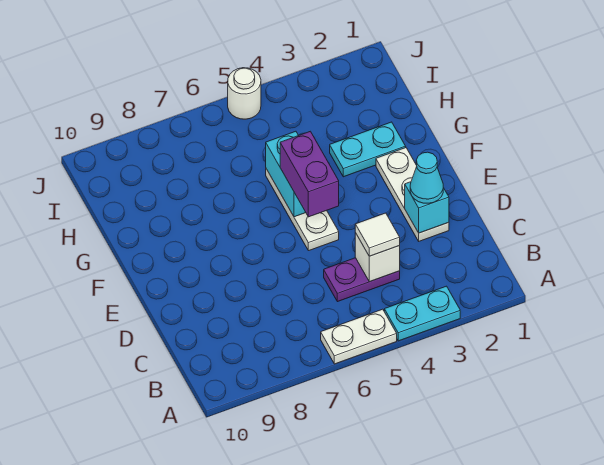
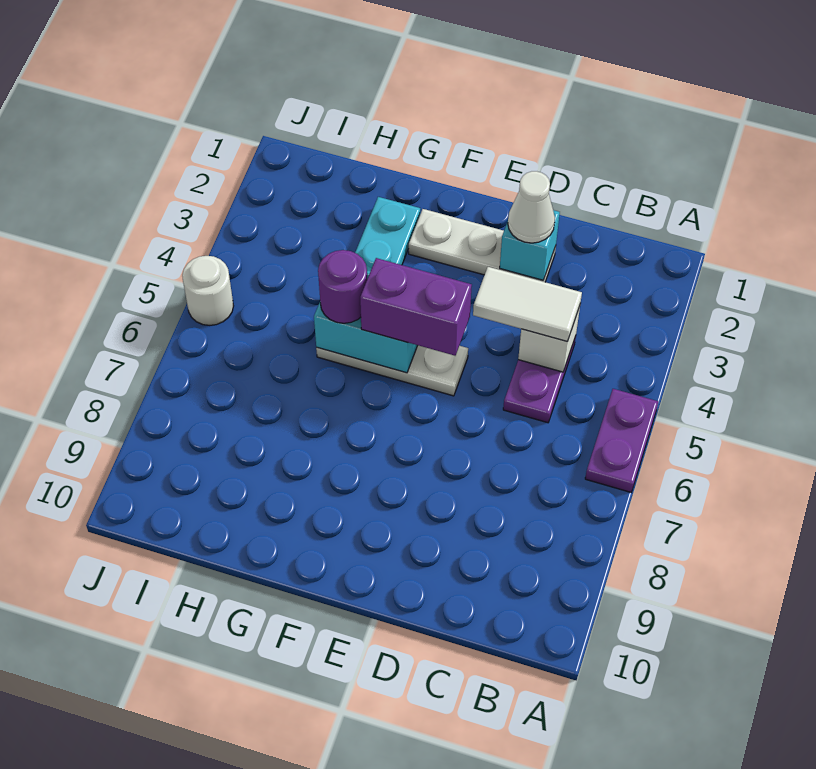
cyan 1x2 plate [384,286,460,341] -> none
white 1x2 plate [321,309,397,364] -> purple 1x2 plate [585,389,658,492]
white 1x1 tile [355,213,400,256] -> white 1x2 tile [473,267,582,342]
cyan 1x1 cone [410,152,443,203] -> white 1x1 cone [508,171,555,243]
none -> purple 1x1 round brick [318,250,367,323]

